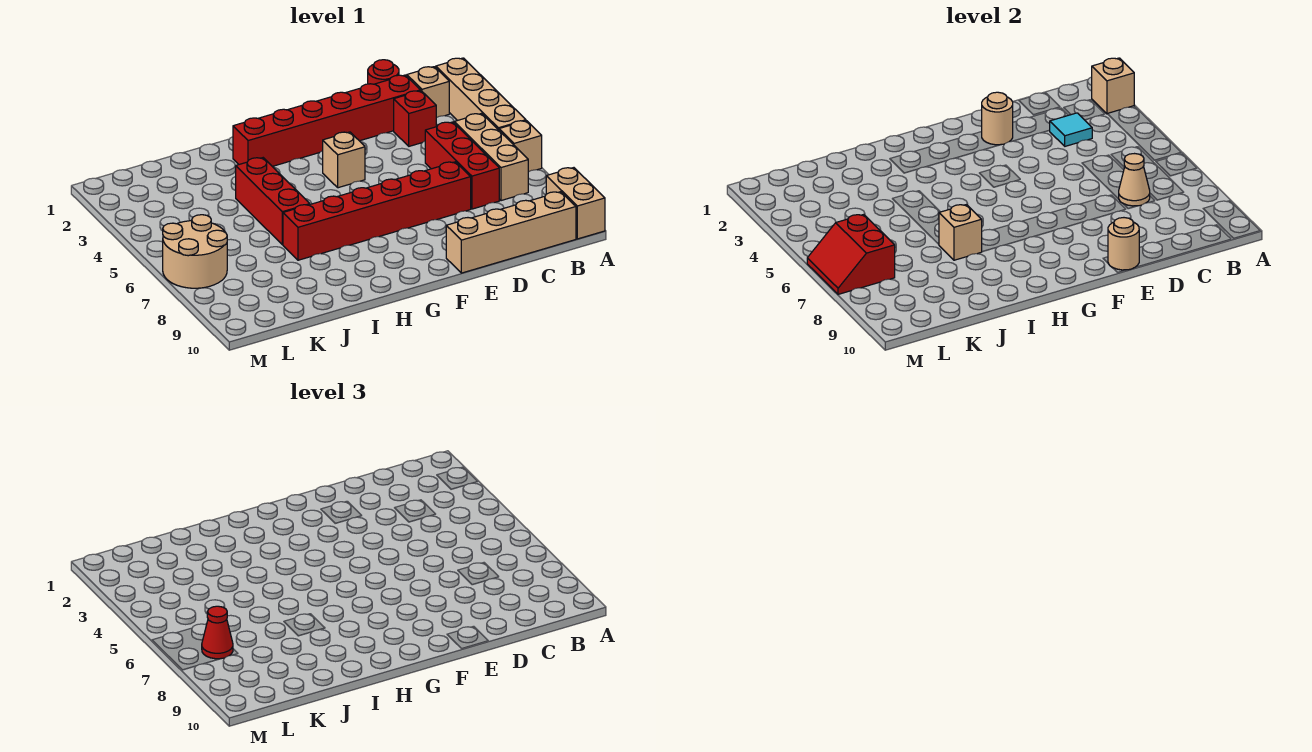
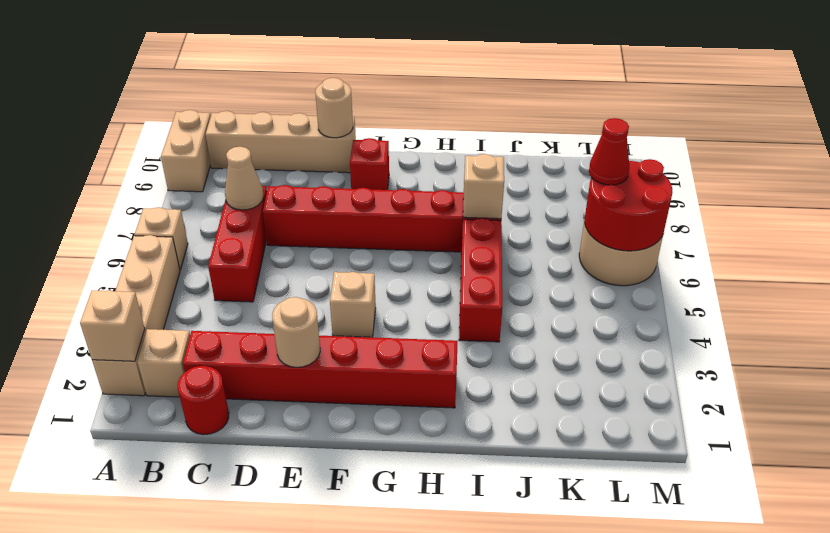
tan 1x3 brick [454,113,528,201] -> none
red 1x1 brick [394,91,436,146] -> red 1x1 brick moved to [350,138,389,190]
cyan 1x1 tile [1050,113,1092,146] -> none
red 2x2 slope [807,214,895,294] -> red 2x2 round brick [585,159,672,251]

